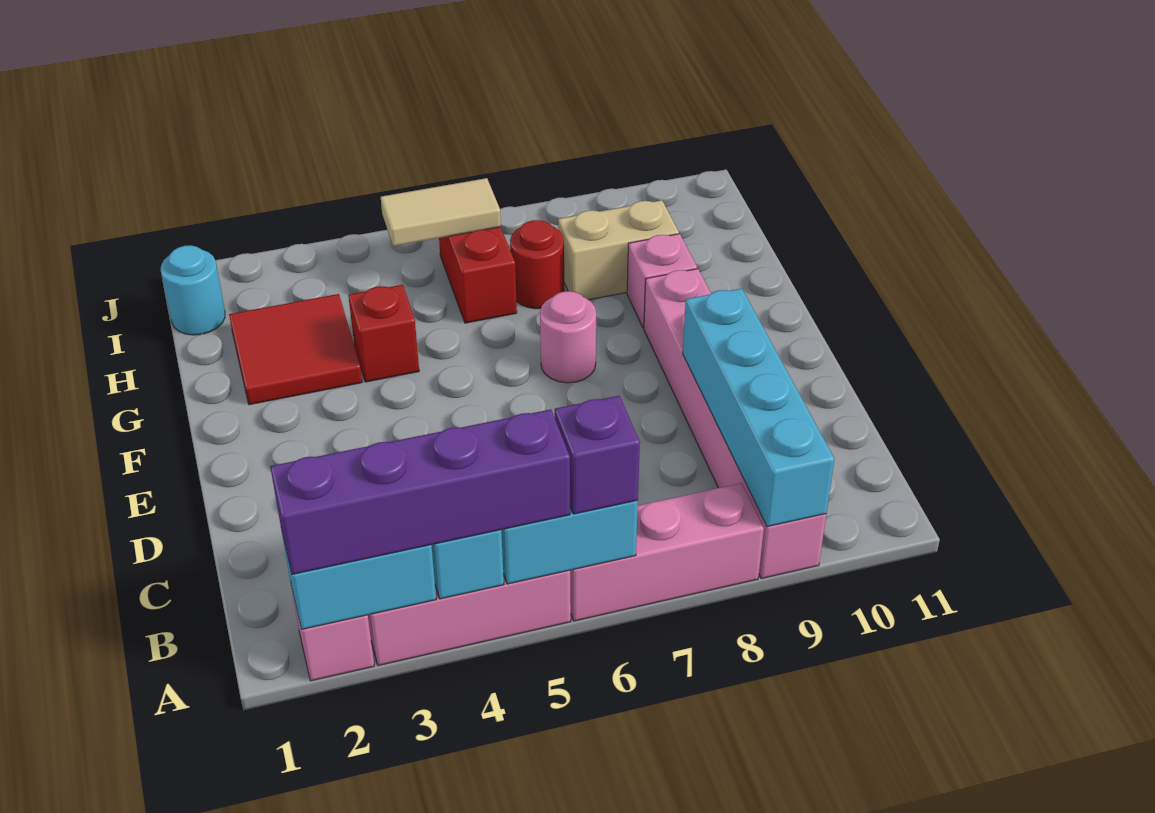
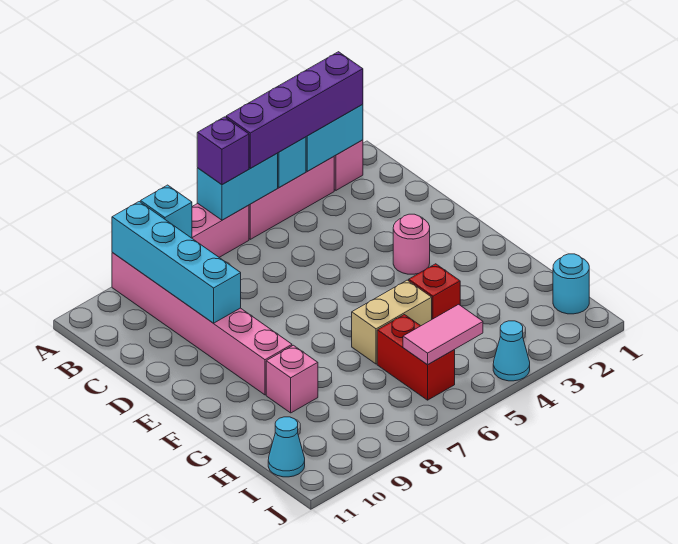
none -> cyan 1x1 brick [141,185,192,238]
pink 1x1 round brick [540,291,596,383] -> pink 1x1 round brick moved to [393,214,430,274]
red 2x2 tile [229,294,362,405] -> none
red 1x1 round brick [510,220,564,309] -> none
tan 1x2 brick [558,200,679,300] -> tan 1x2 brick moved to [352,280,432,364]
tan 1x2 tile [381,178,501,246] -> pink 1x2 tile [403,304,483,365]
none -> cyan 1x1 cone [268,417,305,477]
none -> cyan 1x1 cone [493,321,530,381]

